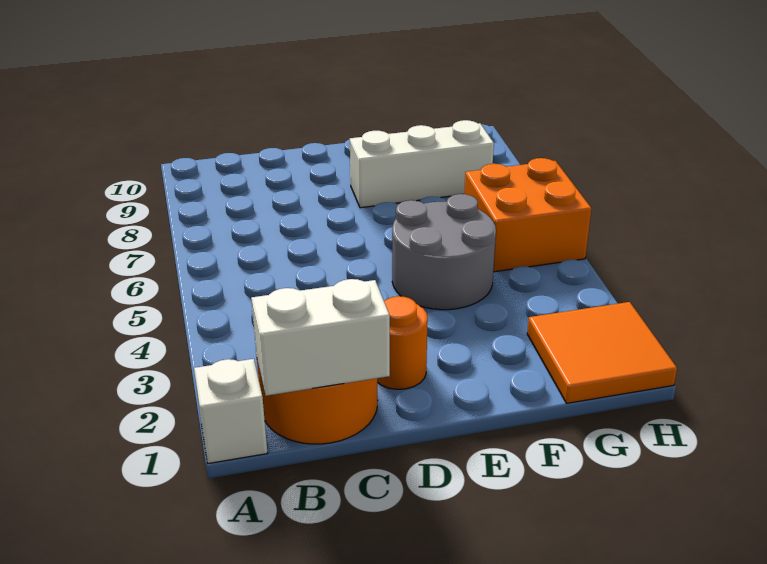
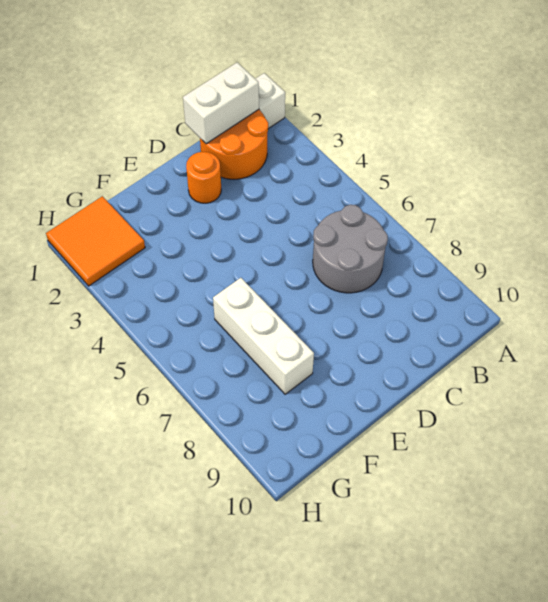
grey 2x2 round brick [392,194,496,310] -> grey 2x2 round brick moved to [313,205,388,293]
white 1x3 brick [350,120,494,208] -> white 1x3 brick turned to [213,278,314,394]
orange 2x2 brick [465,158,591,272] -> none

